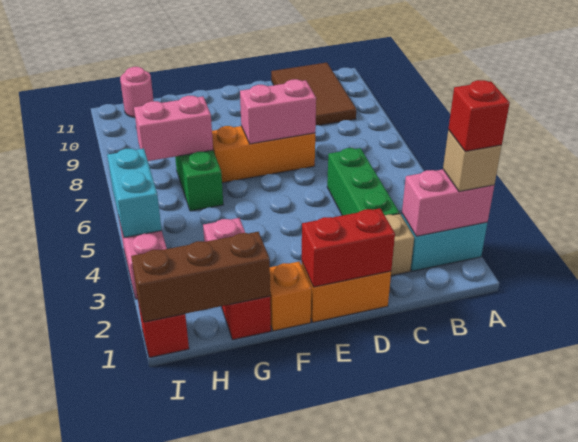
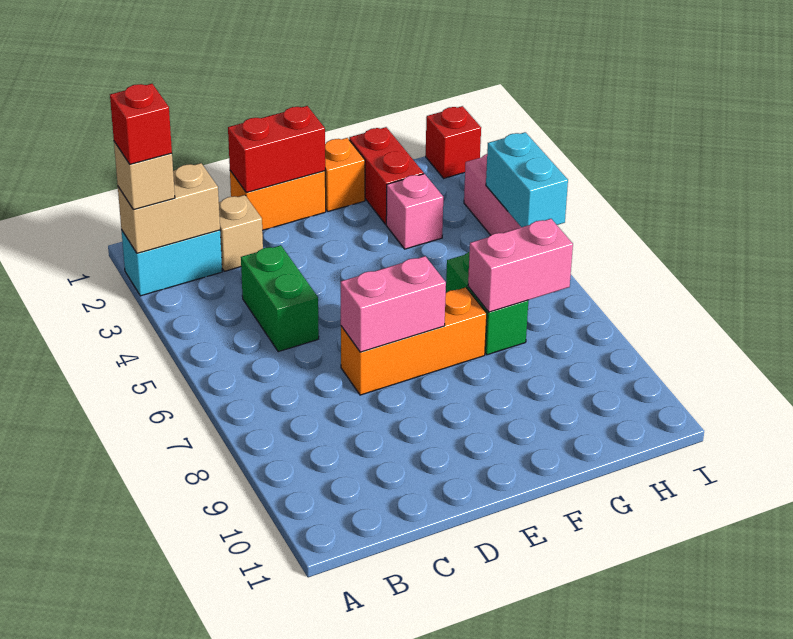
pink 1x2 brick [402,169,494,236] -> tan 1x2 brick [118,163,220,253]
brown 2x3 tile [271,63,356,125] -> none
green 1x3 brick [327,148,399,216] -> green 1x2 brick [241,245,319,352]
brown 1x3 brick [131,232,270,322] -> none
pink 1x1 round brick [120,67,154,118] -> none

